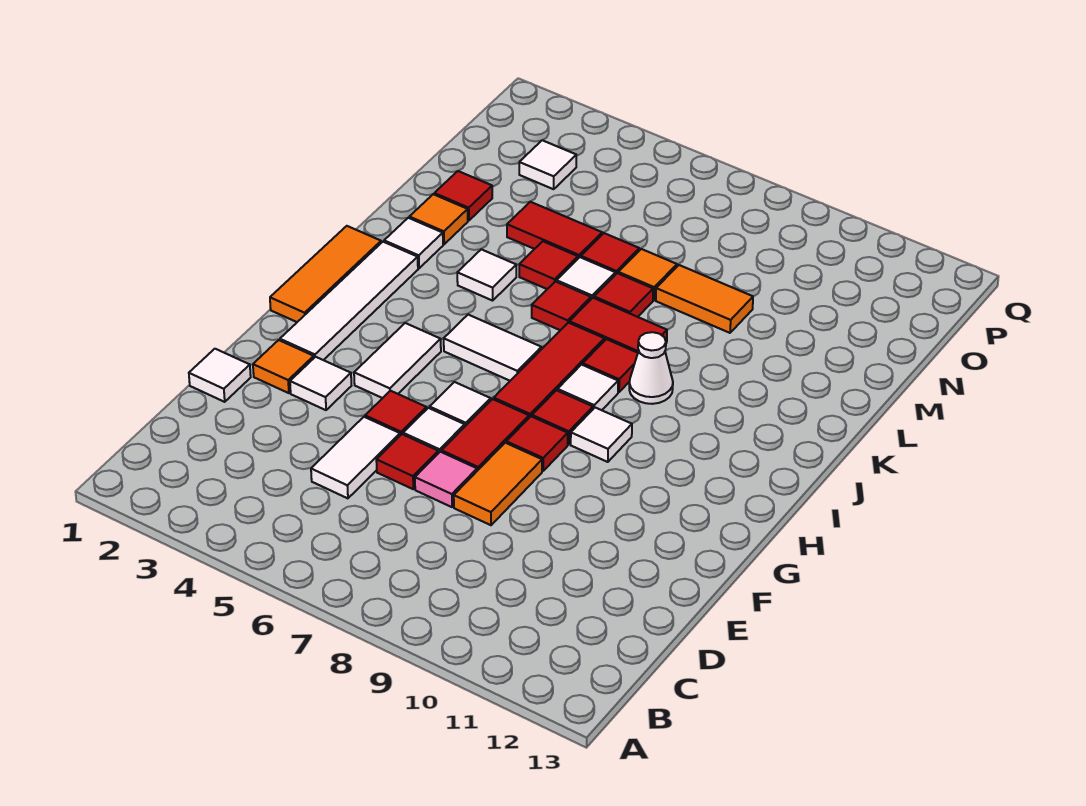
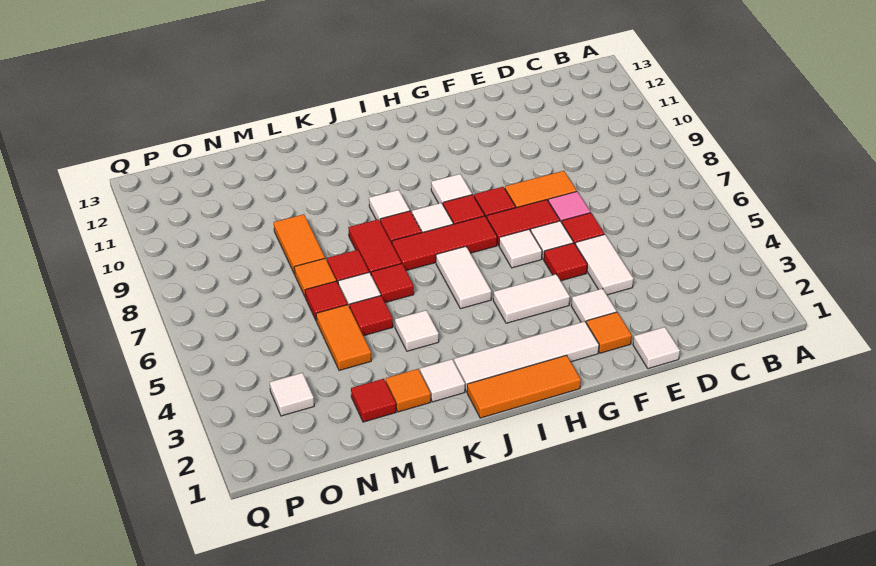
white 1x2 tile [311,417,400,498] -> white 1x2 tile turned to [575,234,634,295]
white 1x1 cone [629,332,673,404] -> white 1x1 tile [369,190,410,221]
red 1x2 tile [507,202,602,258] -> orange 1x2 tile [316,305,371,370]

